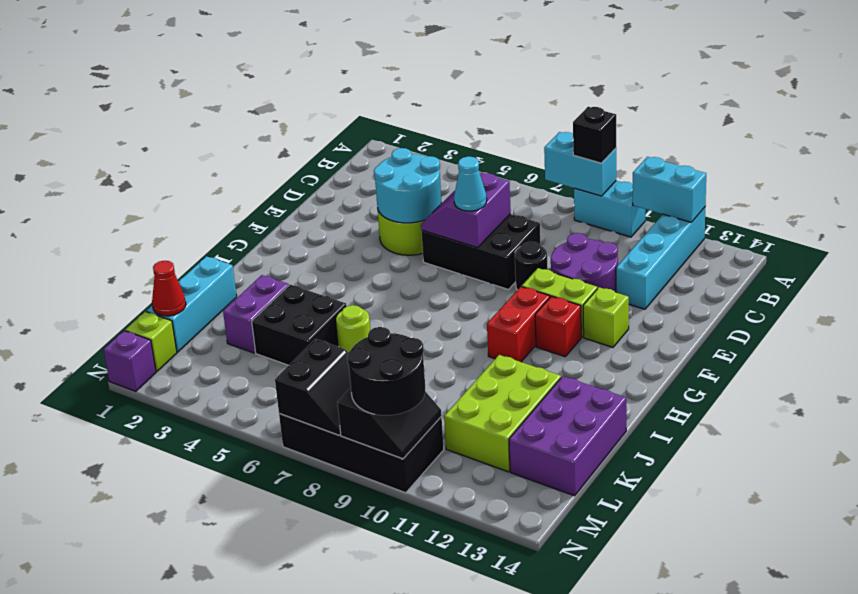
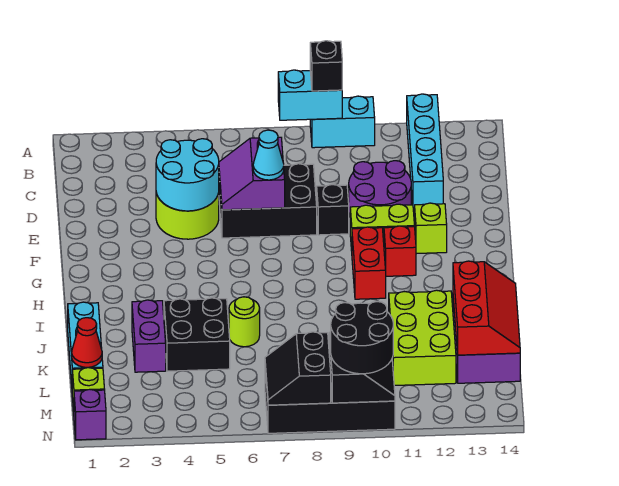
cyan 1x2 brick [633,157,706,222] -> none
black 1x1 round brick [515,242,548,290] -> black 1x1 brick [317,185,349,235]
none -> red 2x3 slope [453,261,520,355]
black 2x2 slope [275,339,351,435] -> black 2x2 slope turned to [265,332,331,405]

